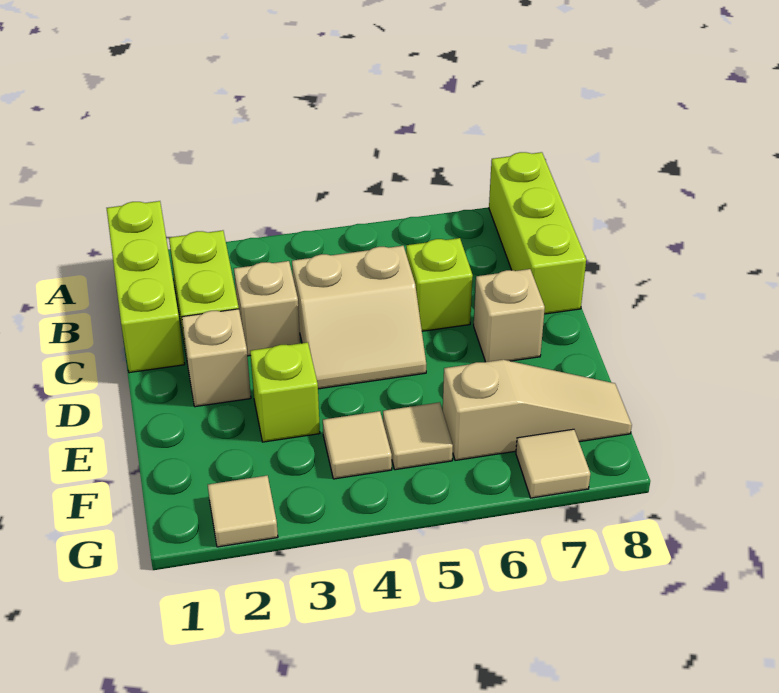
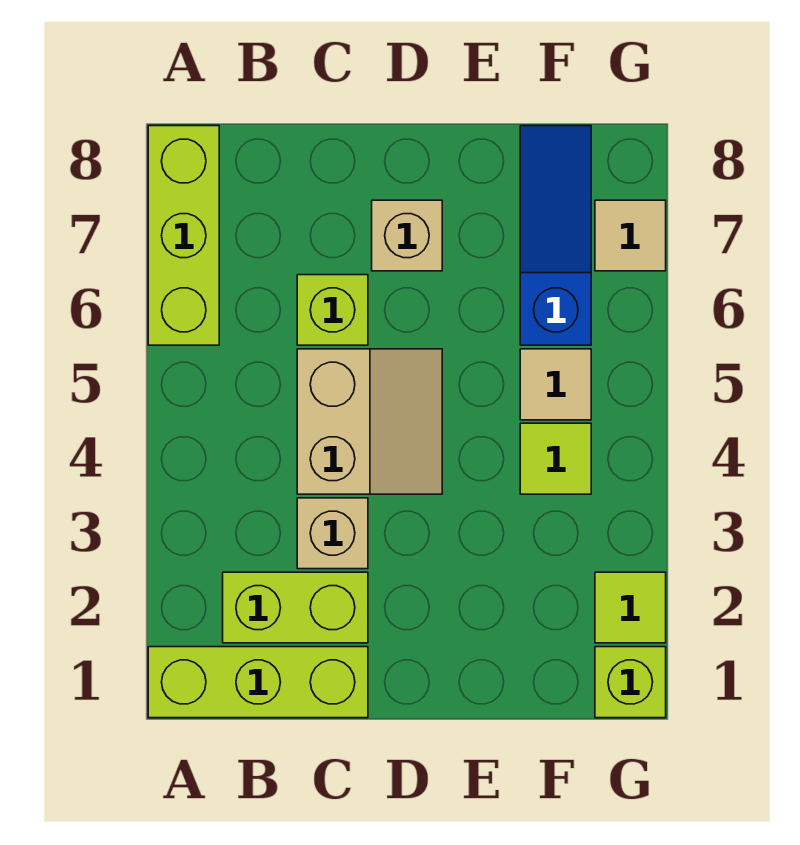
lime 1x3 brick [489,152,586,314] -> lime 1x3 brick turned to [148,126,219,345]
tan 1x1 brick [182,309,251,407] -> none
lime 1x1 brick [250,342,320,442] -> lime 1x1 brick moved to [595,647,666,718]
tan 1x1 tile [323,411,392,479] -> lime 1x1 tile [520,423,591,494]
tan 1x3 slope [443,360,632,461] -> blue 1x3 slope [520,126,591,345]
tan 1x1 tile [208,476,278,547] -> lime 1x1 tile [595,572,666,643]

